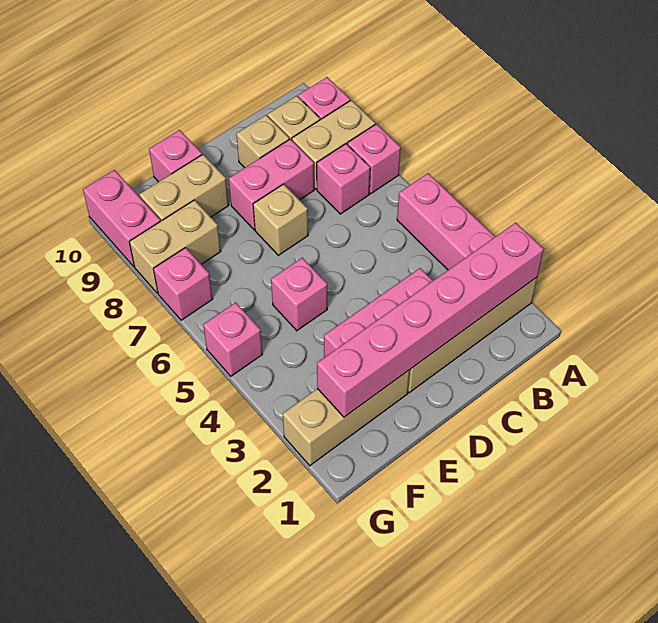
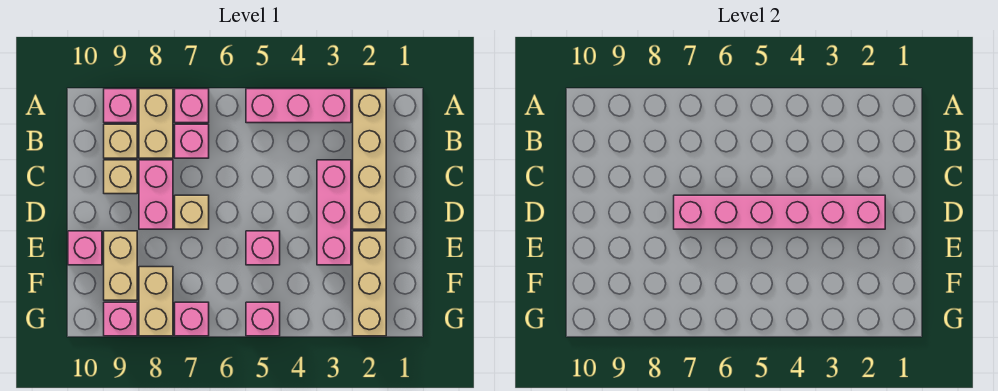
pink 1x6 brick [317,223,544,417] -> pink 1x6 brick turned to [674,195,885,229]
pink 1x2 brick [83,170,160,267] -> pink 1x1 brick [104,302,137,336]

